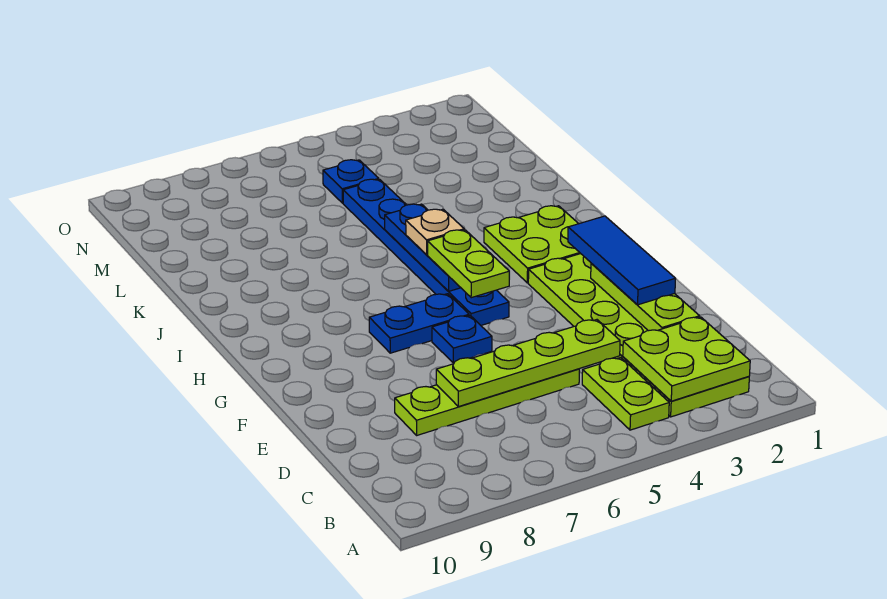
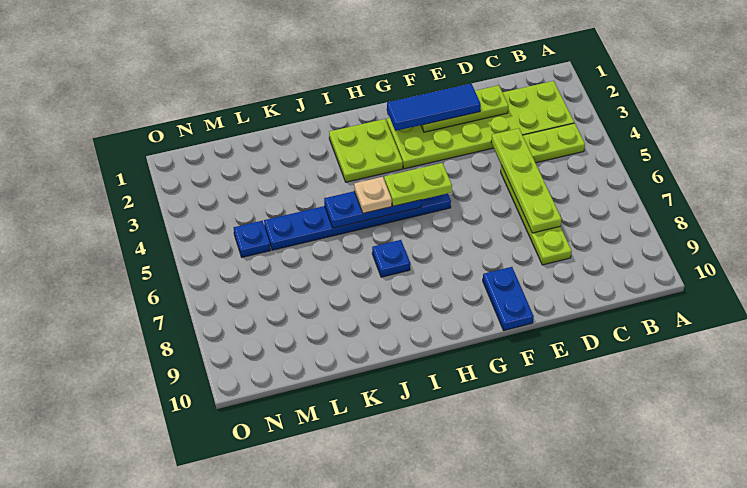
lime 2x2 plate [623,317,750,401] -> none
blue 1x1 plate [432,316,492,363] -> blue 1x1 plate moved to [372,240,410,277]
blue 1x2 plate [369,294,469,353] -> blue 1x2 plate moved to [483,267,534,331]

